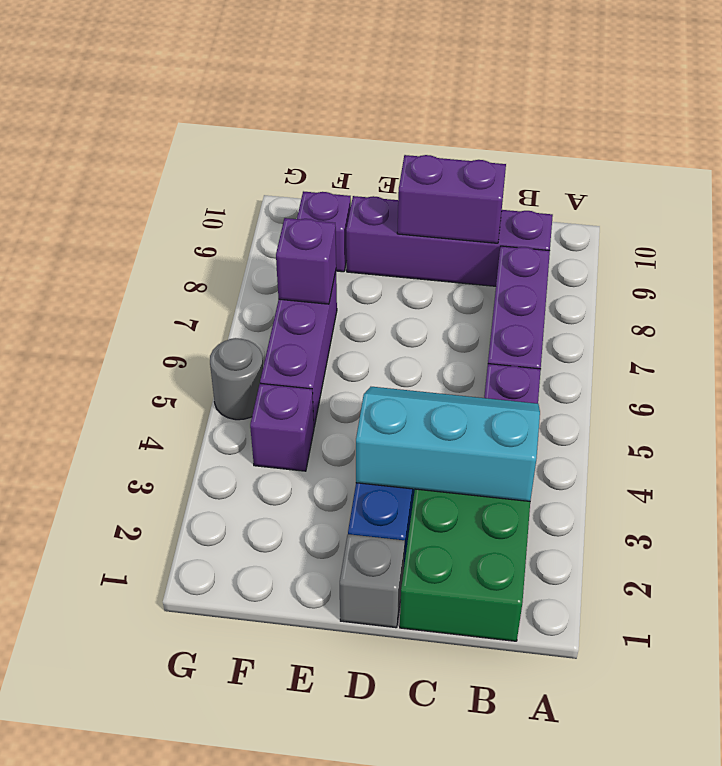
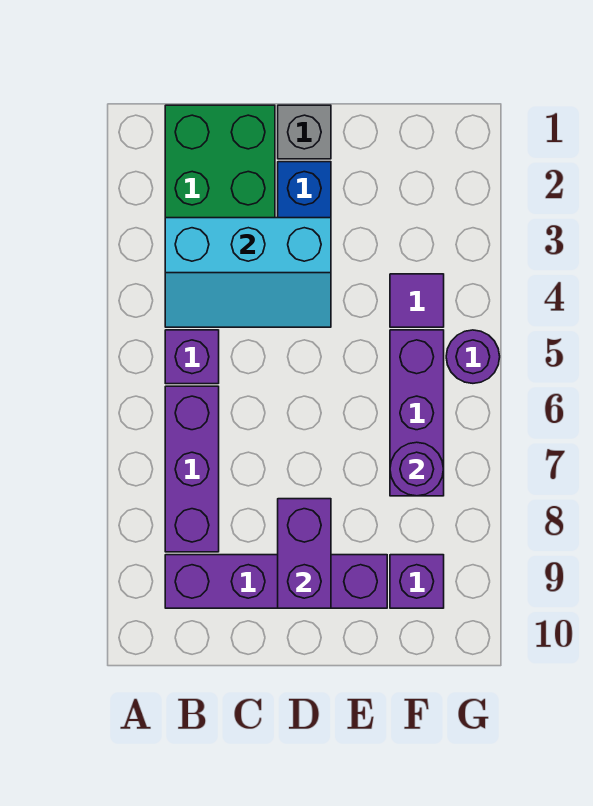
purple 1x2 brick [397,155,506,243] -> purple 1x2 brick turned to [278,499,331,608]
purple 1x1 brick [250,383,314,471] -> purple 1x1 tile [390,274,444,327]
purple 1x1 brick [276,218,336,304] -> purple 1x1 round brick [390,442,444,496]
grey 1x1 round brick [210,338,263,420] -> purple 1x1 round brick [446,330,500,383]

